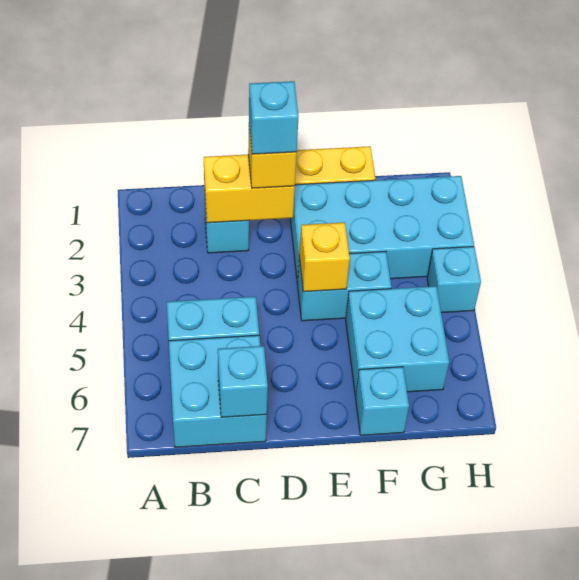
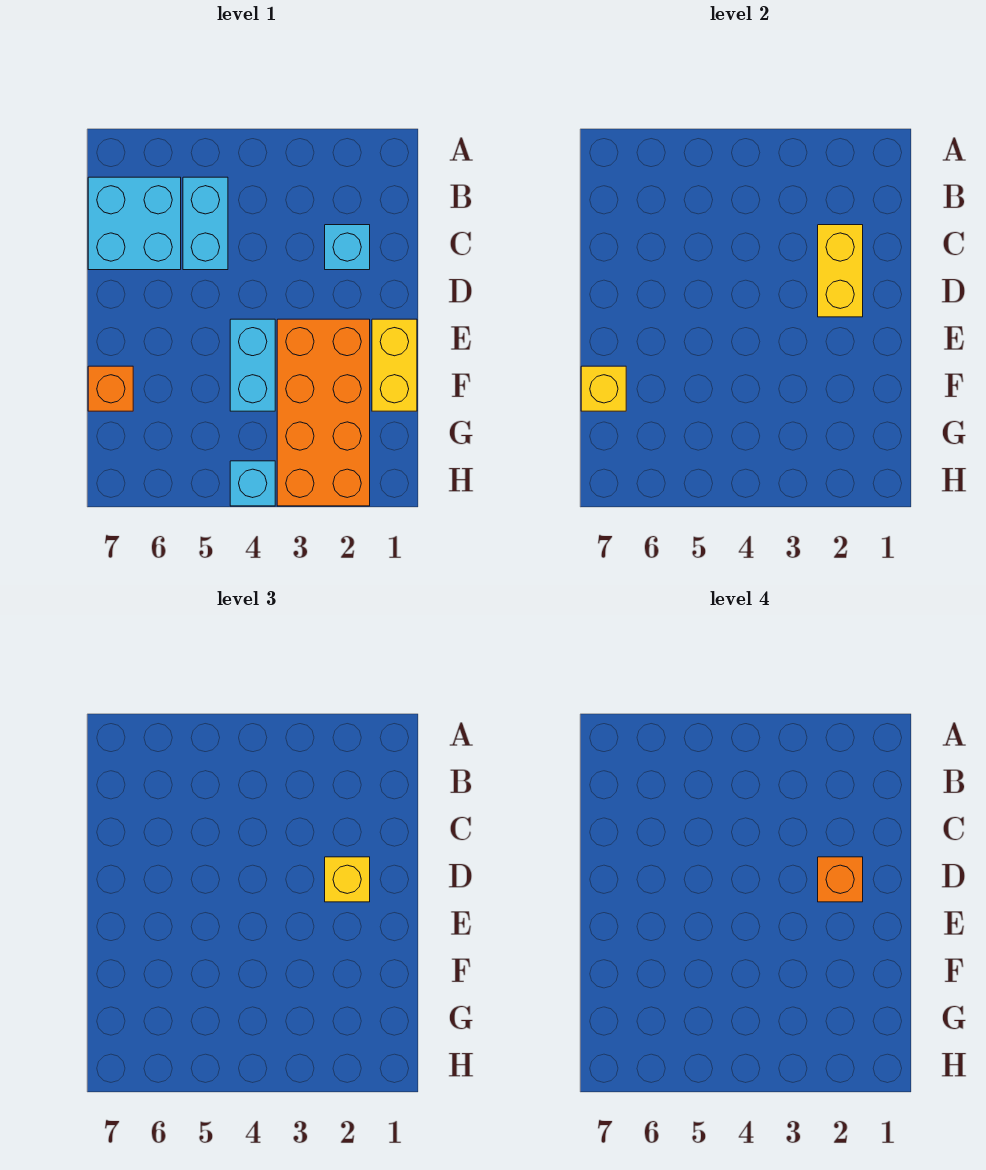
cyan 1x1 brick [218,346,268,417] -> none
cyan 1x1 brick [249,81,299,154] -> orange 1x1 brick [818,857,863,902]
cyan 2x4 brick [290,176,474,284] -> orange 2x4 brick [277,319,370,506]
yellow 1x1 brick [299,222,350,292] -> yellow 1x1 brick moved to [581,366,626,411]
cyan 2x2 brick [346,286,449,395] -> none
cyan 1x1 brick [356,367,409,435] -> orange 1x1 brick [88,366,133,411]

